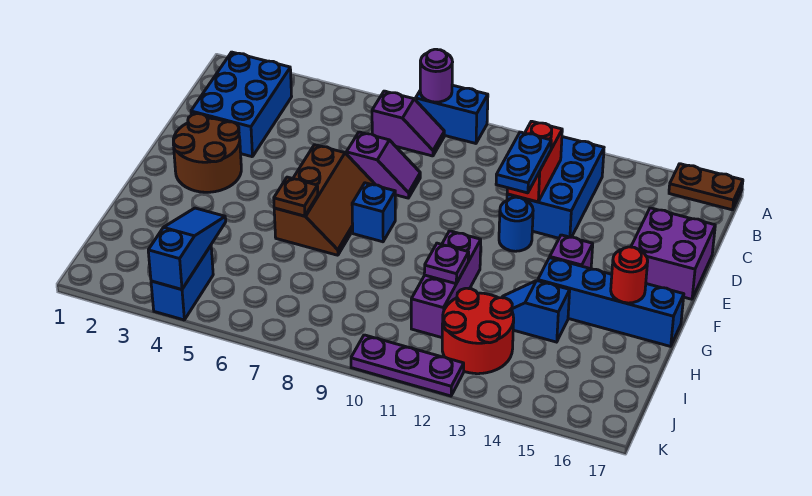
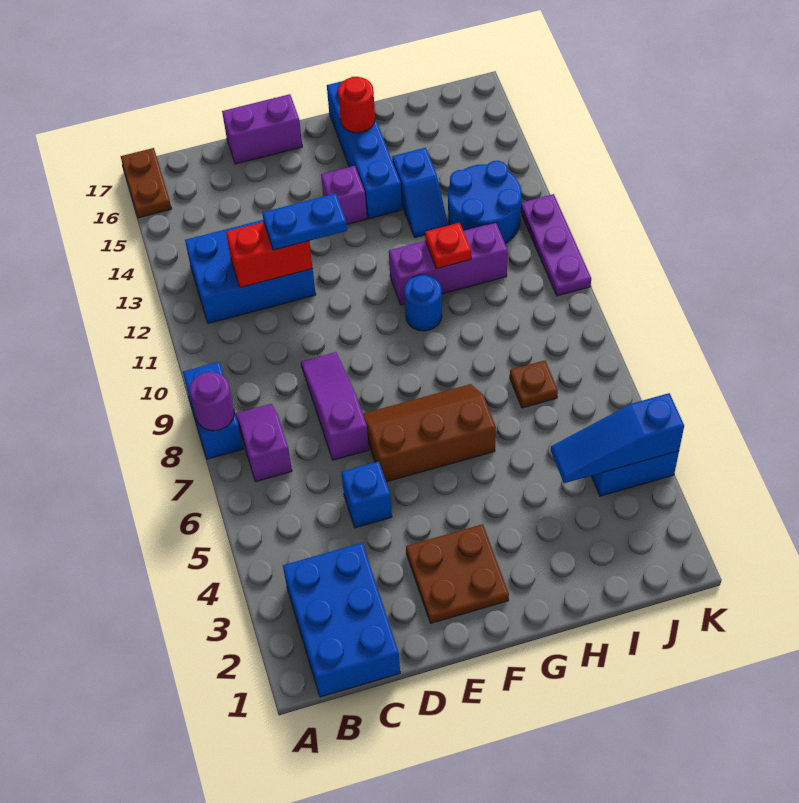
blue 2x3 brick [191,52,292,157] -> blue 2x3 brick turned to [283,543,400,697]
purple 1x2 slope [346,132,420,198] -> purple 1x3 slope [301,352,369,460]
purple 2x2 brick [631,208,715,299] -> purple 1x2 brick [222,94,302,164]
brown 2x2 round brick [173,114,241,192] -> brown 2x2 plate [406,524,509,623]
blue 1x1 round brick [499,197,533,251] -> blue 1x1 round brick moved to [404,275,442,331]
blue 1x1 brick [352,183,395,242] -> blue 1x1 brick moved to [341,461,392,528]
brown 1x1 plate [274,177,318,216] -> brown 1x1 plate moved to [510,360,558,408]
purple 1x1 plate [424,243,469,284] -> red 1x1 plate [425,223,471,269]
red 2x2 round brick [442,288,514,374] -> blue 2x2 round brick [448,161,521,244]

